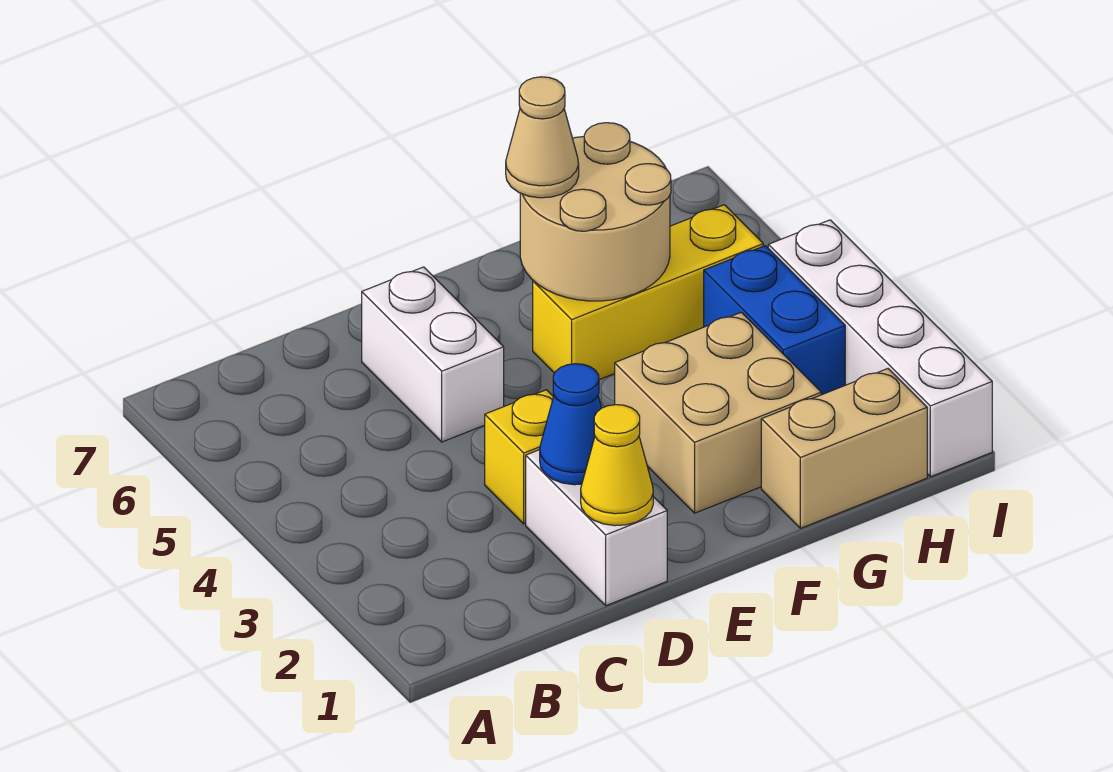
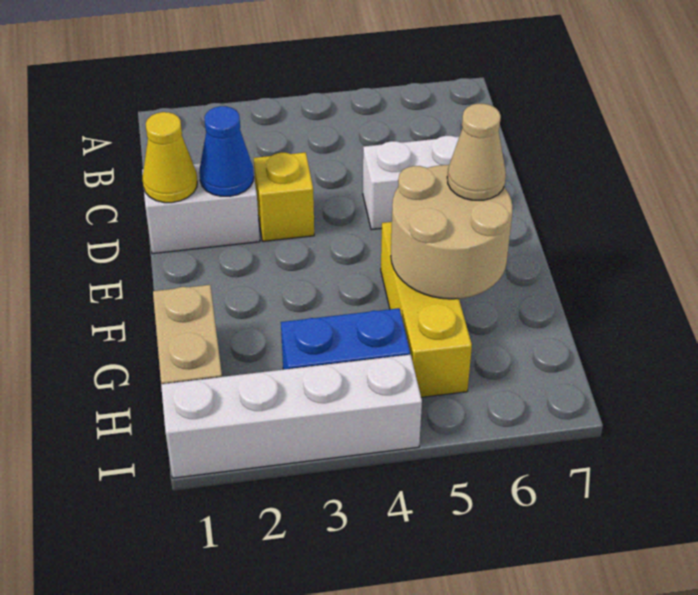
tan 2x2 brick [615,312,821,513] -> none

